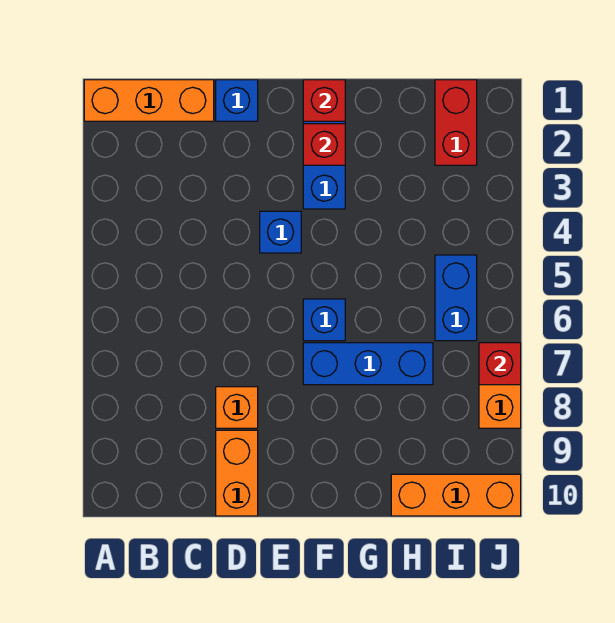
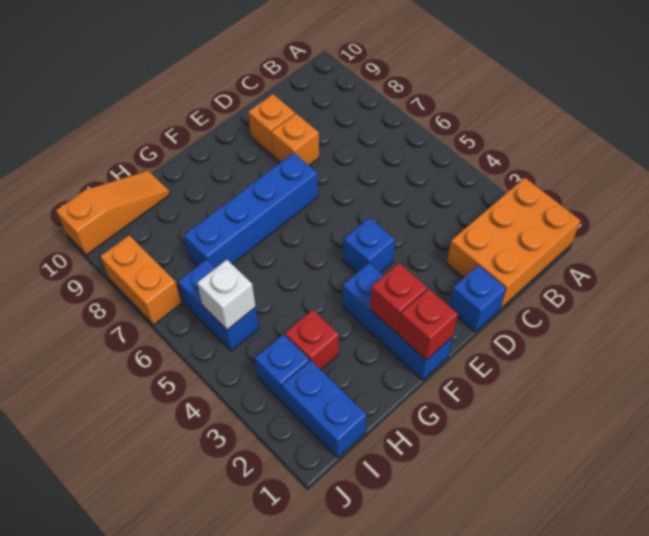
orange 1x3 brick [84,80,214,121] -> orange 2x3 brick [447,178,581,309]
orange 1x2 brick [216,430,258,516] -> orange 1x1 brick [248,94,295,156]
blue 1x1 brick [303,299,345,341] -> blue 1x1 brick moved to [255,334,310,403]
blue 1x3 brick [303,343,433,385] -> blue 1x4 brick [184,153,318,268]
orange 1x3 brick [391,474,521,516] -> orange 1x3 slope [56,171,170,255]
red 1x2 brick [435,80,477,165] -> blue 1x2 brick [282,361,367,458]
none -> white 1x1 brick [197,260,256,330]
red 1x1 brick [479,343,521,385] -> red 1x1 brick moved to [285,310,339,370]

